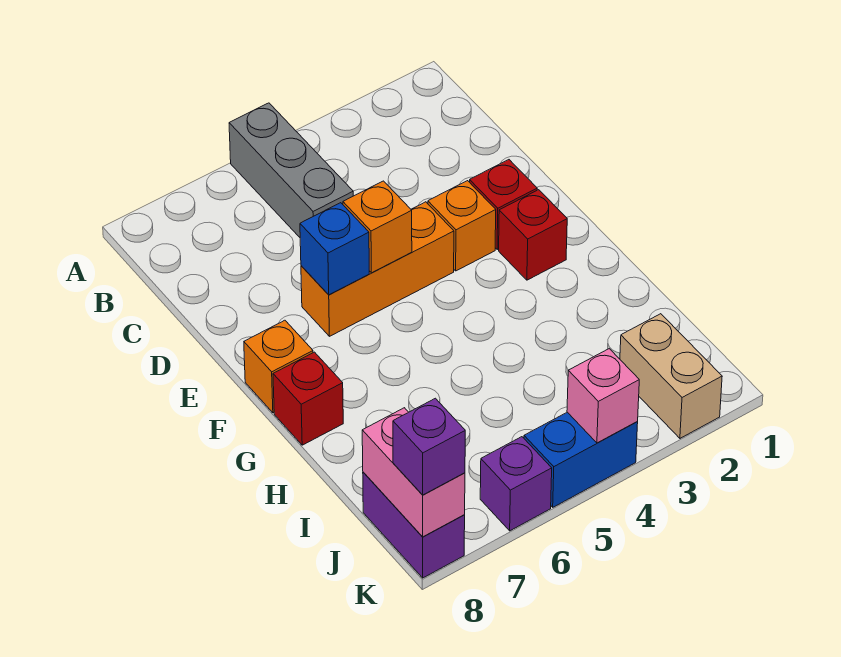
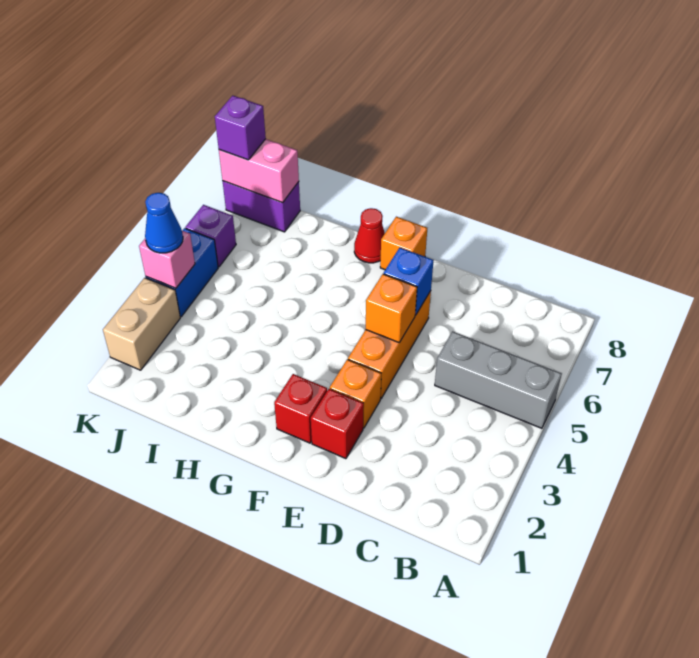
red 1x1 brick [273,352,343,445] -> red 1x1 cone [354,208,385,263]
tan 1x2 brick [620,314,722,438] -> tan 1x2 brick turned to [103,278,180,370]
none -> blue 1x1 cone [145,193,183,253]

